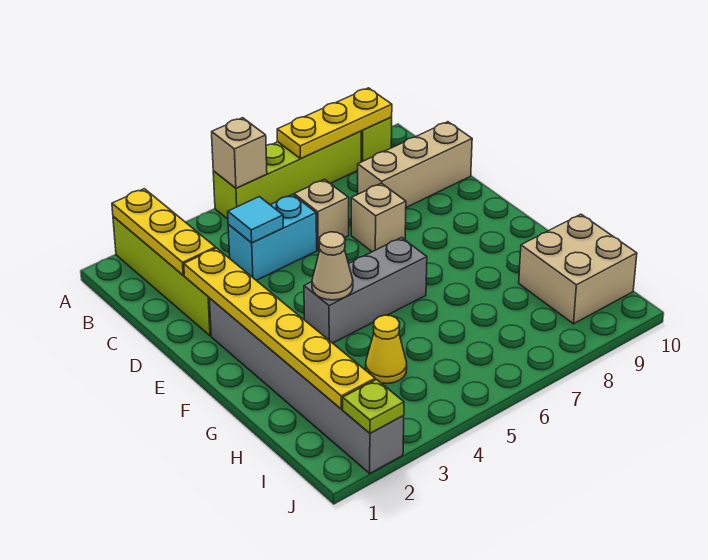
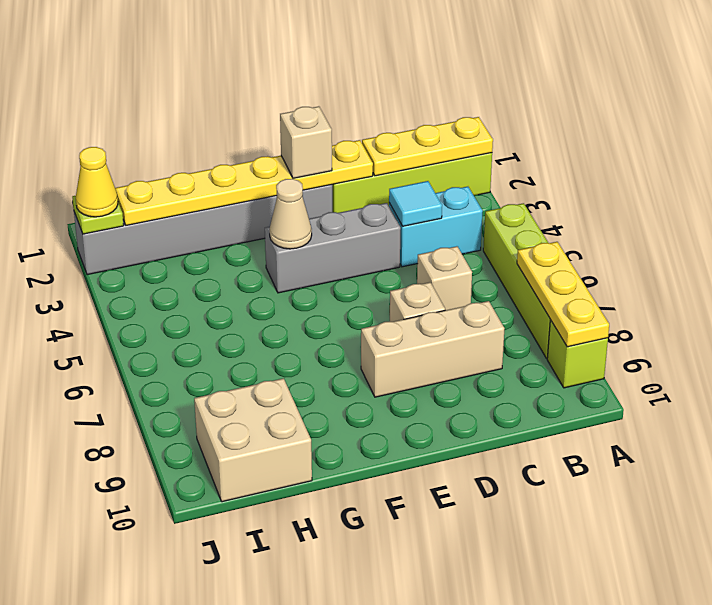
tan 1x1 brick [212,118,267,188] -> tan 1x1 brick moved to [280,106,332,178]
cyan 1x2 brick [228,195,317,280] -> cyan 1x2 brick turned to [389,187,483,267]
tan 1x3 brick [358,122,472,208] -> tan 1x3 brick turned to [361,301,505,397]
grey 1x3 brick [304,238,427,343] -> grey 1x3 brick turned to [265,203,401,293]
yellow 1x1 cone [366,315,407,384] -> yellow 1x1 cone moved to [76,147,118,217]

